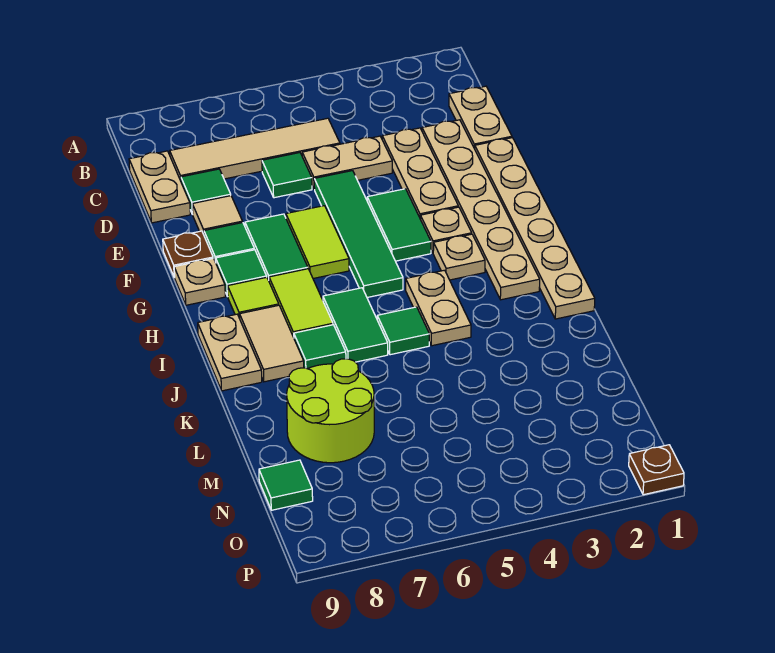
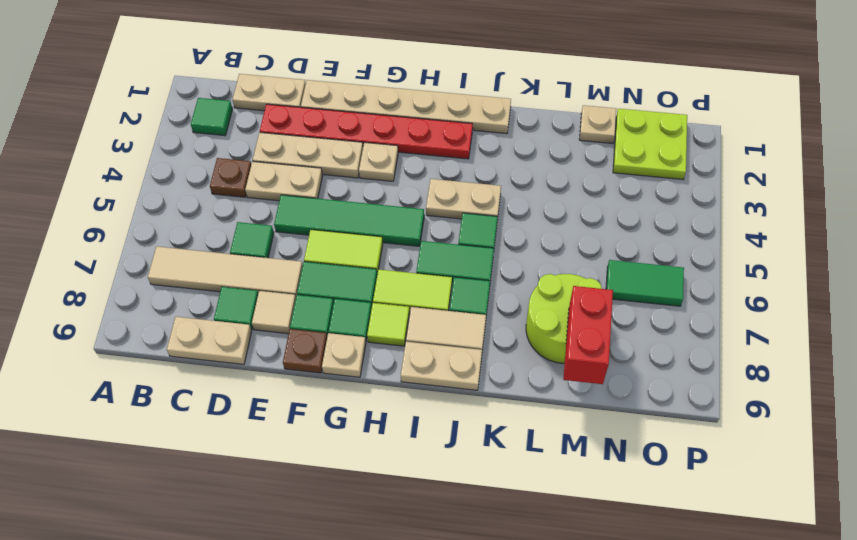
tan 1x4 tile [170,118,340,181] -> tan 1x4 tile turned to [148,246,303,297]
tan 1x6 plate [422,120,540,300] -> red 1x6 plate [260,104,473,159]
tan 1x2 plate [302,136,392,189] -> tan 1x2 plate turned to [245,161,322,201]
green 1x2 tile [367,189,431,261] -> green 1x2 tile moved to [606,260,684,306]
tan 1x1 plate [433,234,485,280] -> tan 1x1 plate moved to [579,105,616,144]
none -> red 1x2 brick [563,286,613,384]
none -> lime 2x2 plate [613,109,687,179]
green 1x1 tile [259,460,313,510] -> green 1x1 tile moved to [191,98,232,136]
brown 1x1 plate [629,445,684,495] -> brown 1x1 plate moved to [210,158,251,197]

